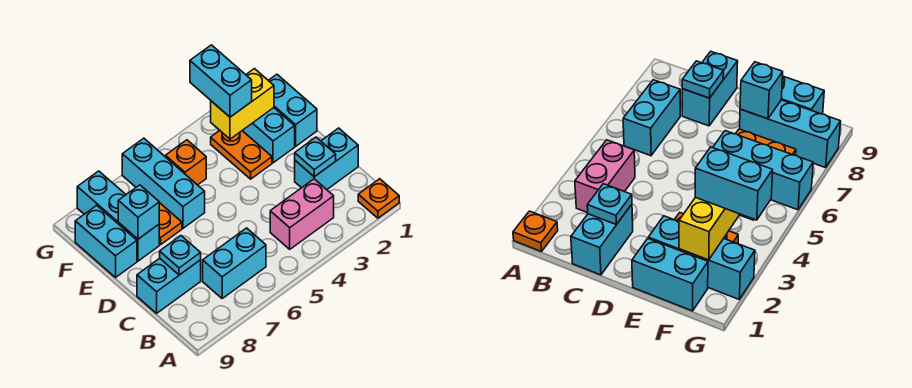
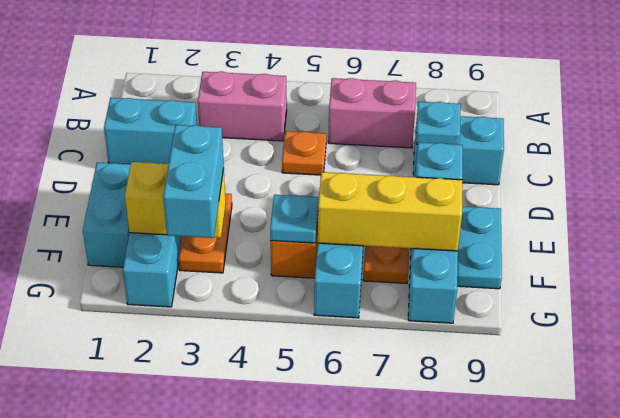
orange 1x1 plate [358,179,399,218] -> orange 1x1 plate moved to [282,131,326,175]
cyan 1x2 brick [203,228,266,298] -> pink 1x2 brick [328,78,416,148]
cyan 1x1 plate [295,137,336,177] -> cyan 1x1 plate moved to [270,195,319,243]
cyan 1x2 brick [75,205,137,277] -> cyan 1x2 plate [457,206,502,289]
none -> yellow 1x3 brick [318,172,462,251]

